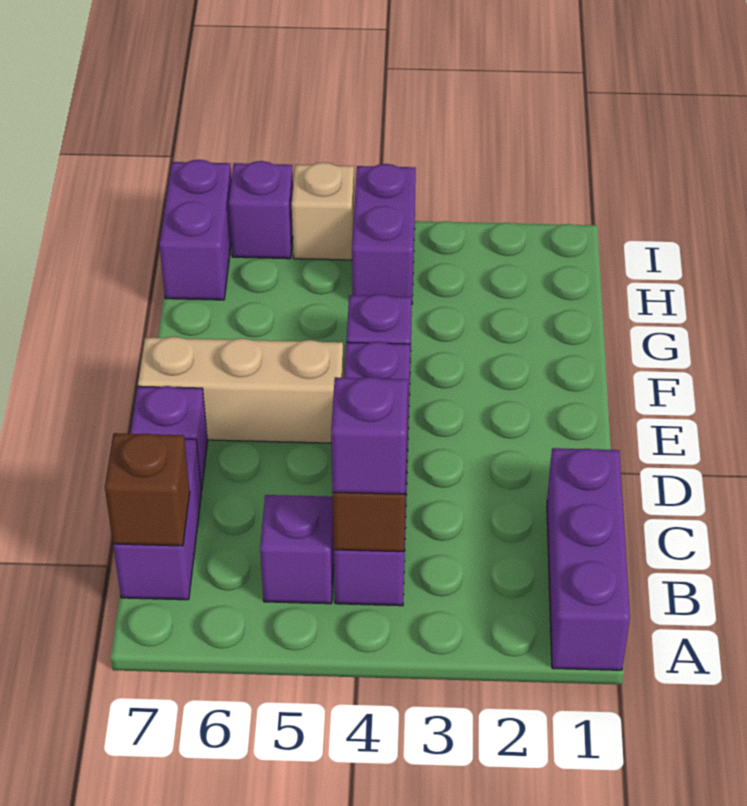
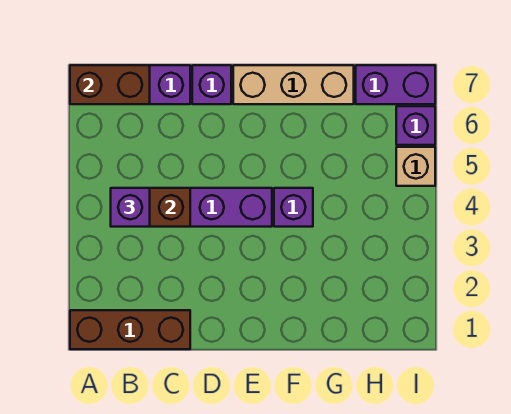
purple 1x3 brick [547,448,630,670] -> brown 1x3 brick [70,310,190,349]
purple 1x1 brick [260,495,334,604] -> none
brown 1x1 brick [105,433,190,546] -> brown 1x2 brick [70,65,150,104]
tan 1x3 brick [138,337,344,443] -> tan 1x3 brick turned to [233,65,354,104]
purple 1x2 brick [352,164,416,297] -> none

